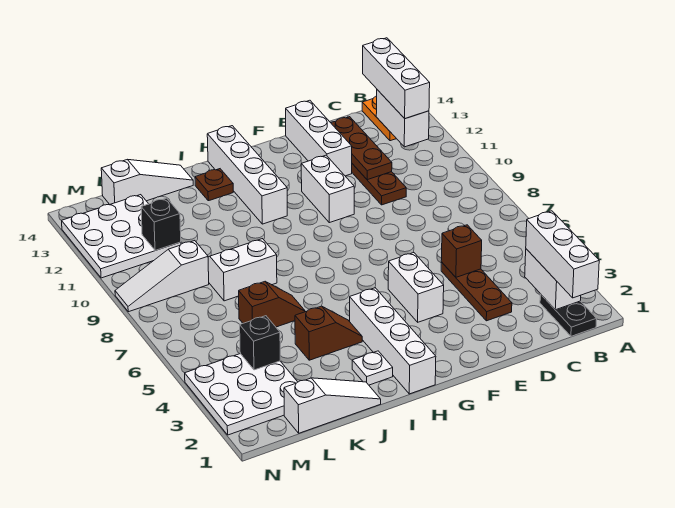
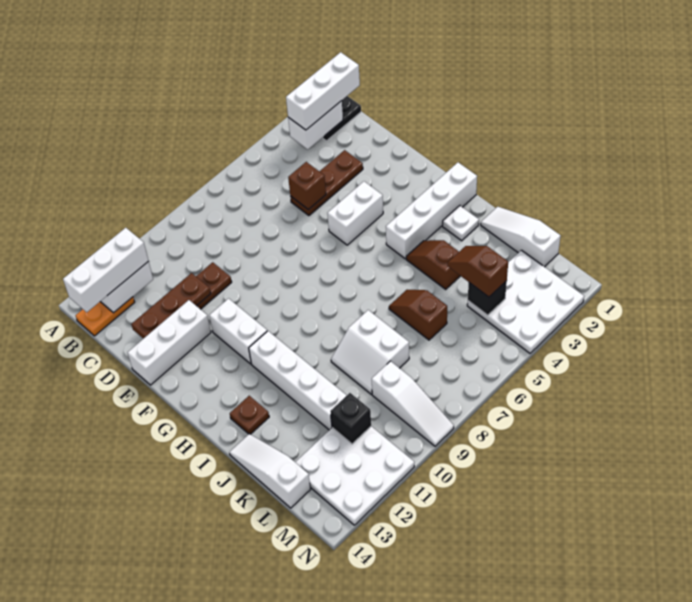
white 1x2 brick [301,155,354,223] -> white 1x2 brick turned to [209,298,267,364]
white 1x4 brick [207,126,287,224] -> white 1x4 brick turned to [249,331,347,430]
none -> brown 1x2 slope [447,246,508,297]

